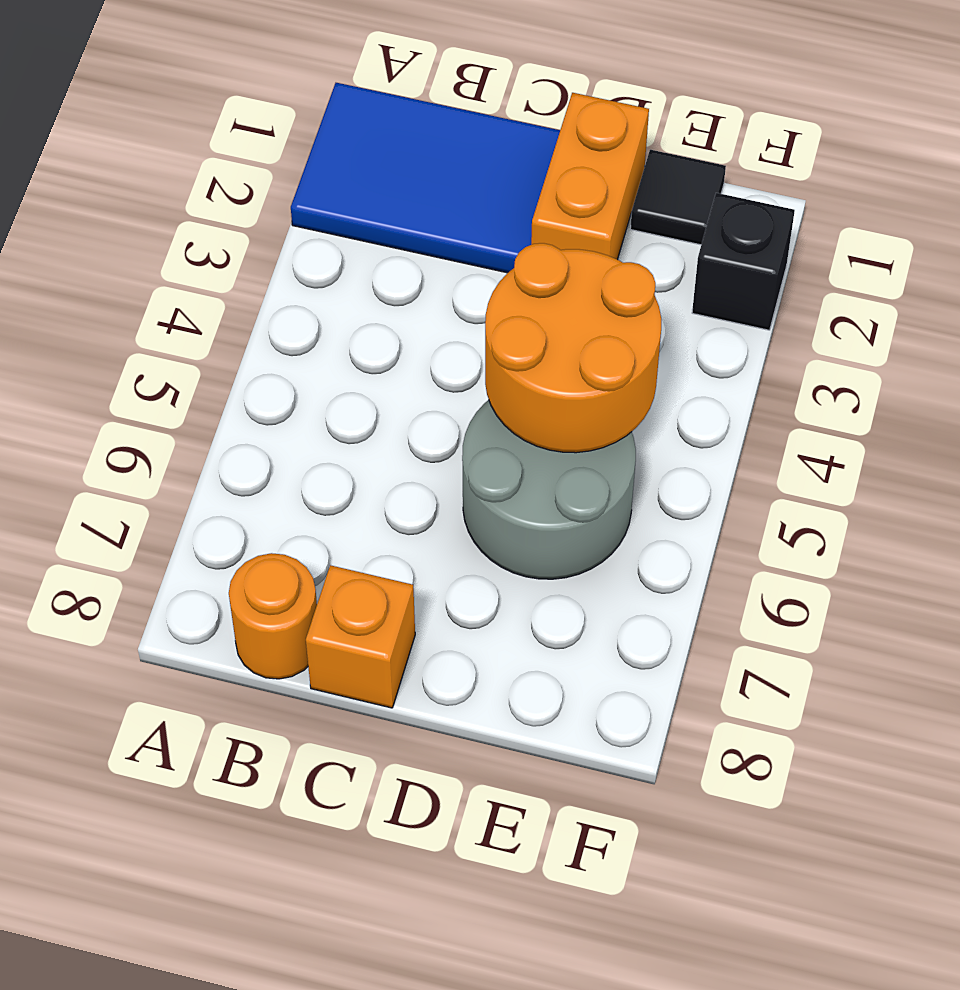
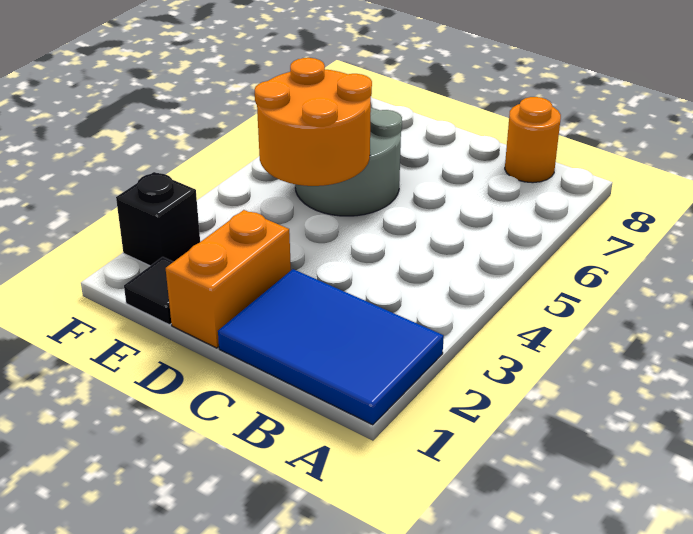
orange 1x1 brick [306,565,415,708] -> none

